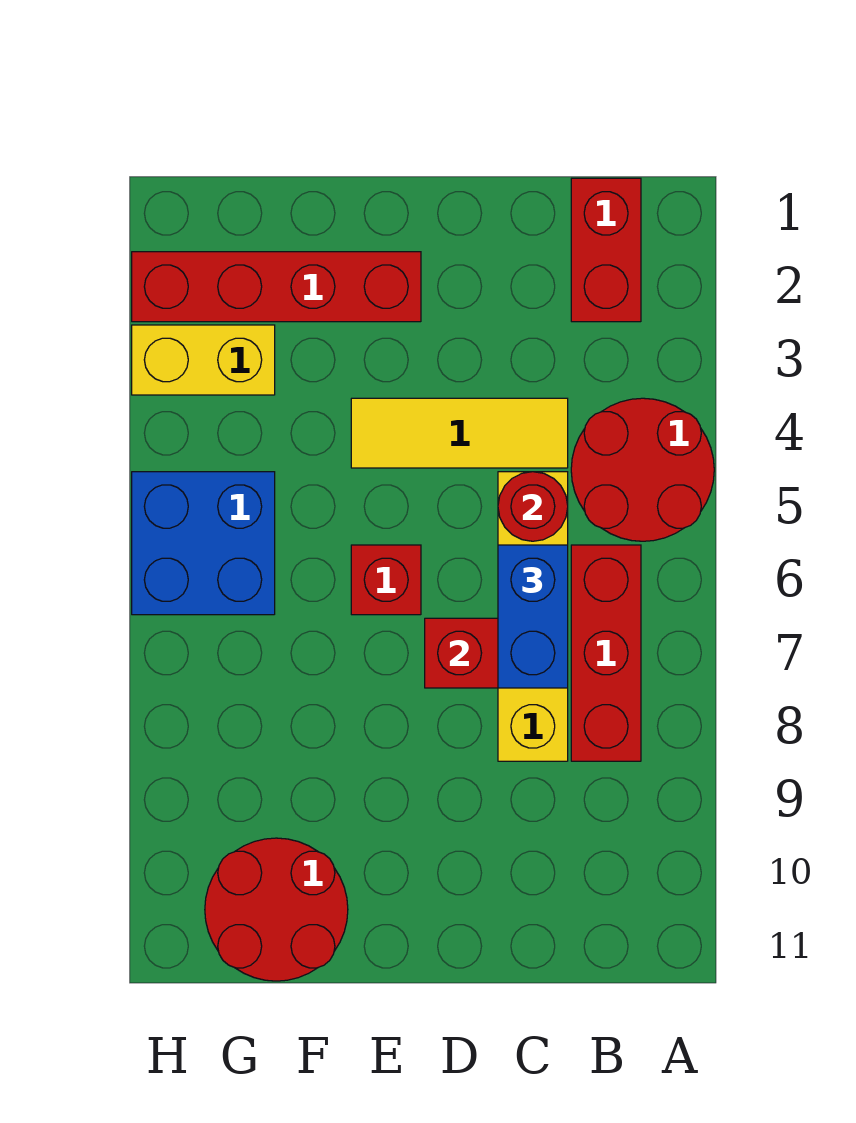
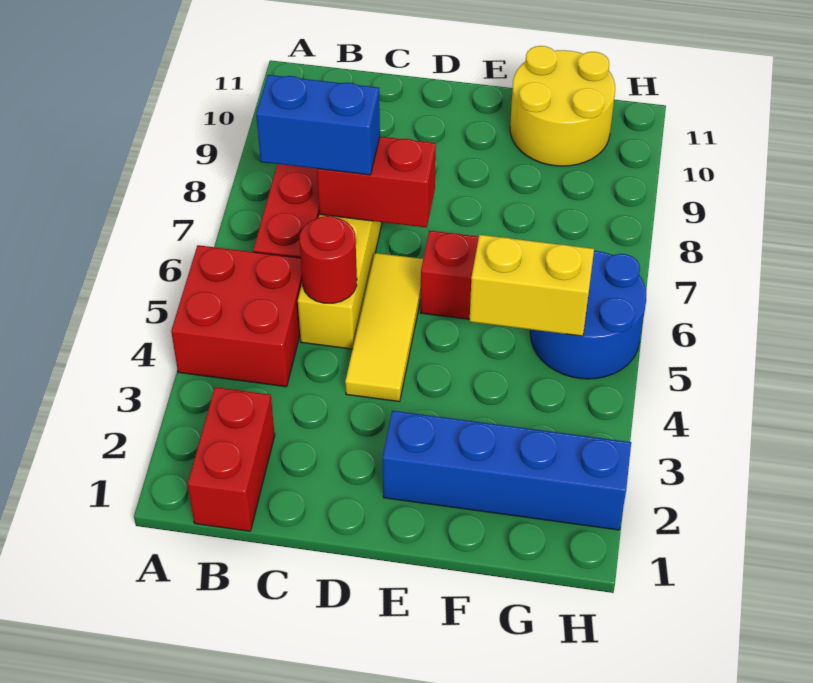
red 2x2 round brick [571,398,714,541] -> red 2x2 brick [171,245,302,387]
yellow 1x3 tile [351,398,568,468] -> yellow 1x3 tile turned to [345,253,423,402]
blue 1x2 brick [498,545,568,688] -> blue 1x2 brick turned to [256,75,380,175]
red 1x4 brick [132,252,421,322] -> blue 1x4 brick [383,411,631,530]
red 2x2 round brick [205,838,348,981] -> yellow 2x2 round brick [510,46,615,166]
yellow 1x2 brick [132,325,275,395] -> yellow 1x2 brick moved to [470,235,594,336]
blue 2x2 brick [132,472,275,615] -> blue 2x2 round brick [530,251,646,379]

